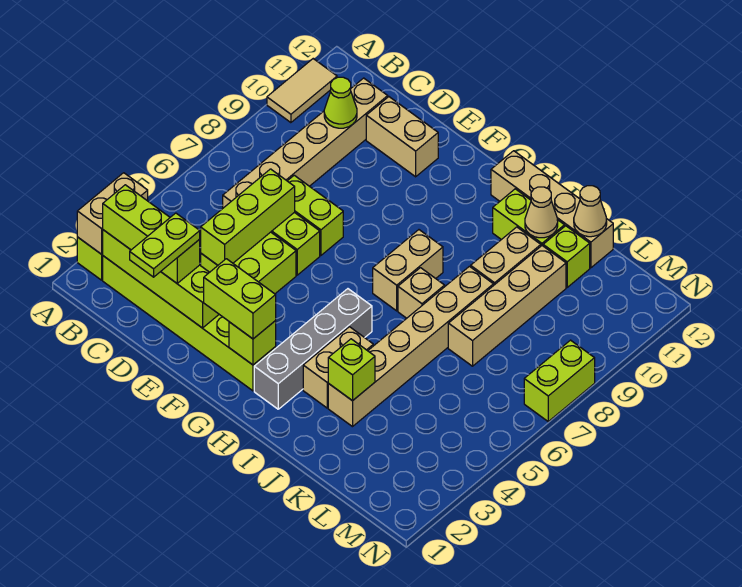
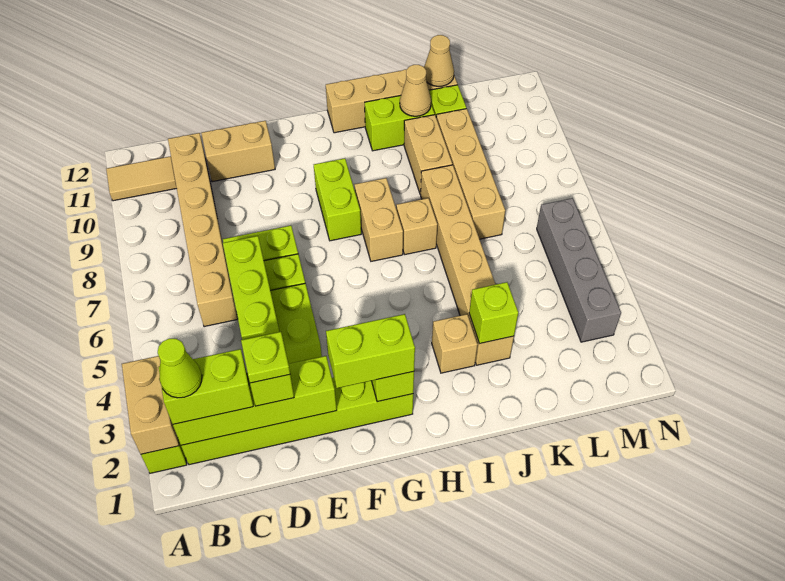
tan 1x2 tile [267,59,337,123] -> tan 1x2 tile turned to [106,156,177,201]
lime 1x1 cone [324,77,357,128] -> lime 1x1 cone moved to [158,339,202,398]
lime 1x2 plate [130,213,200,277] -> lime 1x1 plate [241,332,290,383]
grey 1x4 brick [254,289,372,409] -> grey 1x4 brick moved to [537,198,621,342]
tan 1x2 brick [303,327,373,408] -> tan 1x1 brick [432,314,477,373]
lime 1x2 brick [524,340,595,421] -> lime 1x2 brick moved to [314,158,361,241]

